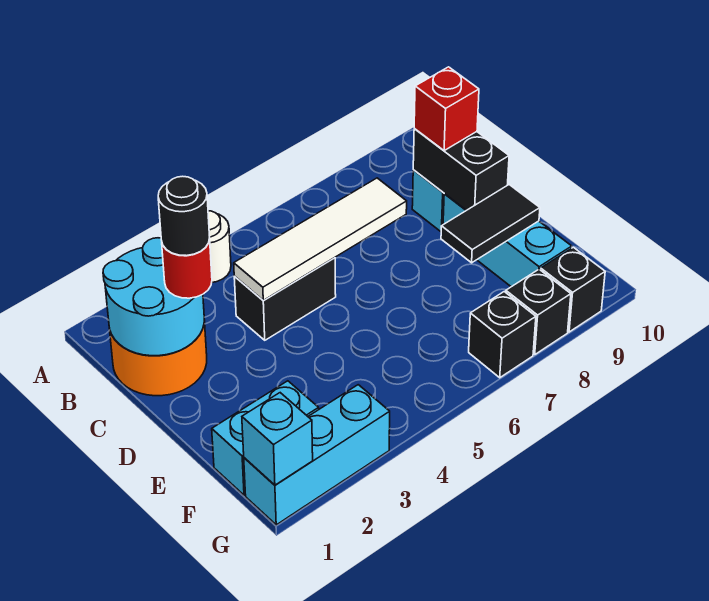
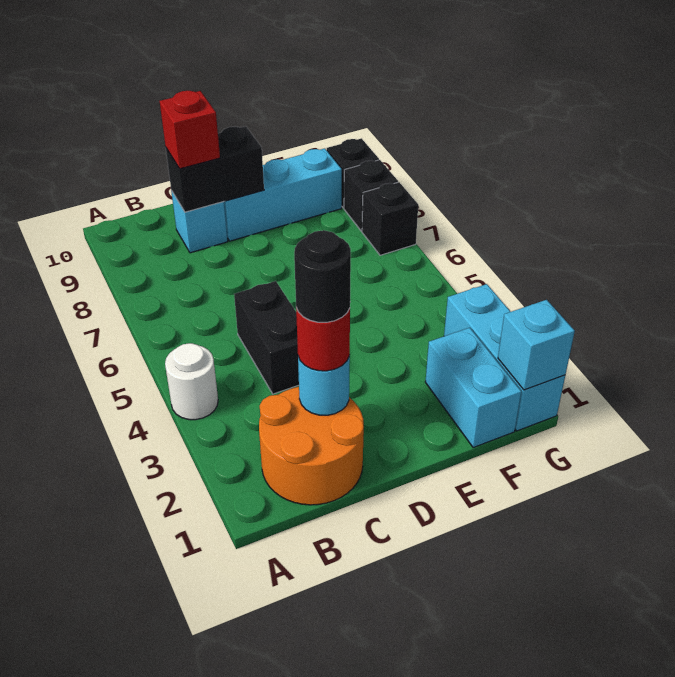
cyan 2x2 round brick [103,238,204,356] -> cyan 1x1 round brick [298,355,350,415]
white 1x4 tile [234,178,407,300] -> none
black 1x2 tile [441,185,540,263] -> none

